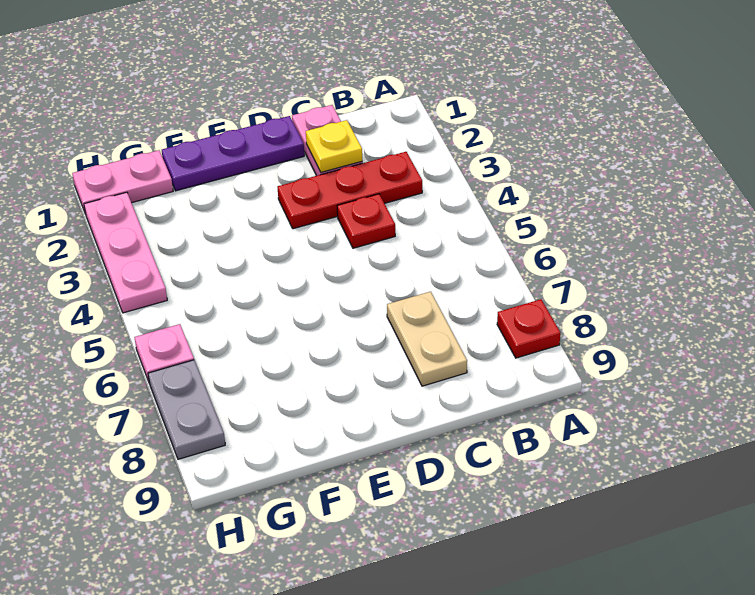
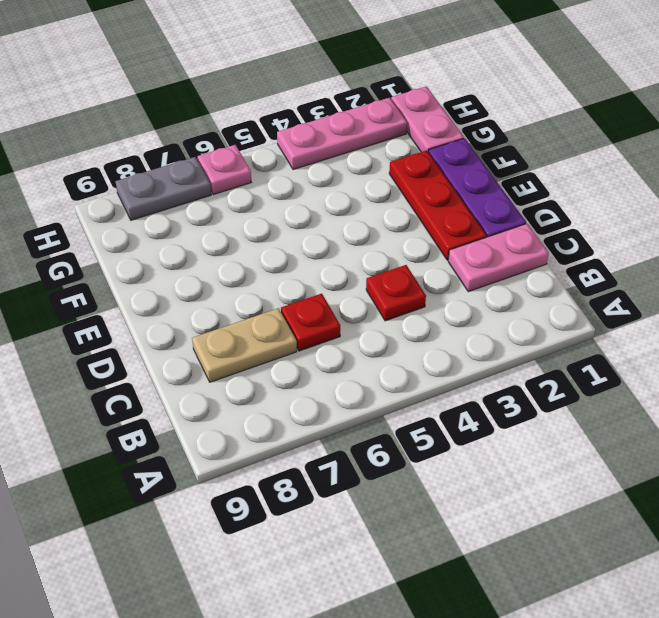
red 1x1 plate [497,299,560,358] -> red 1x1 plate moved to [281,294,340,351]
red 1x3 plate [277,152,422,229] -> red 1x3 plate moved to [389,150,487,260]
yellow 1x1 plate [306,120,362,172] -> none

